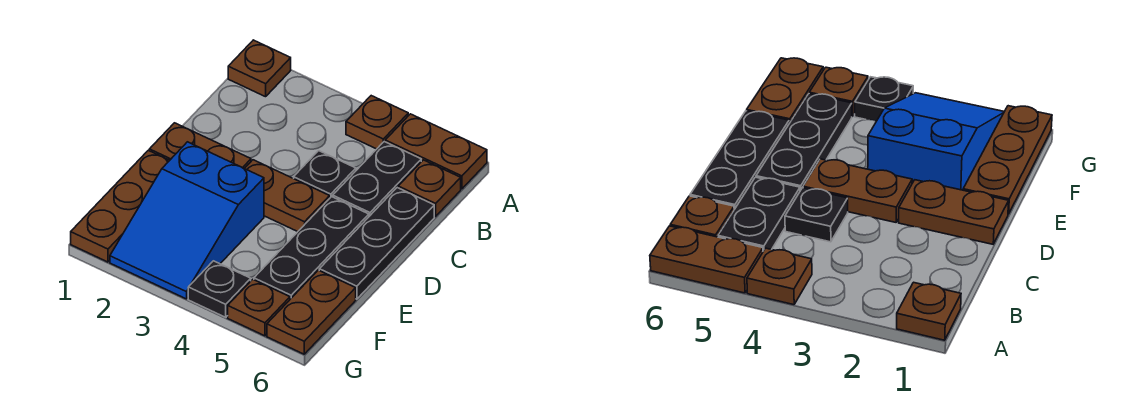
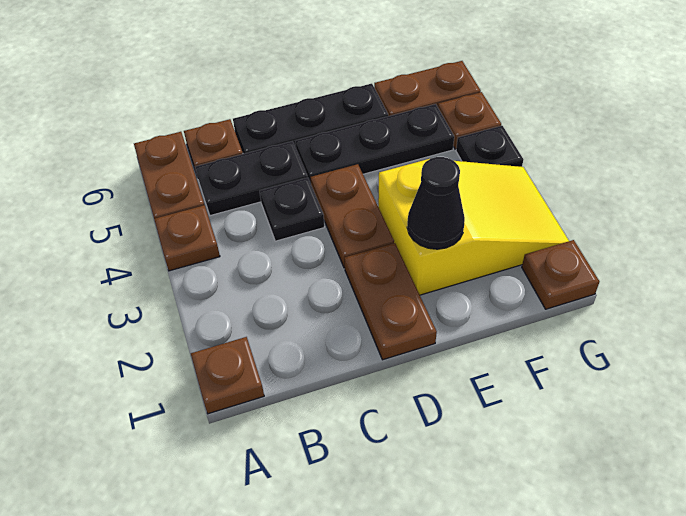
brown 1x3 plate [71,150,170,262] -> brown 1x1 plate [522,240,599,309]
blue 2x3 slope [110,142,264,299] -> yellow 2x3 slope [378,159,569,295]
none -> black 1x1 cone [407,157,465,249]

